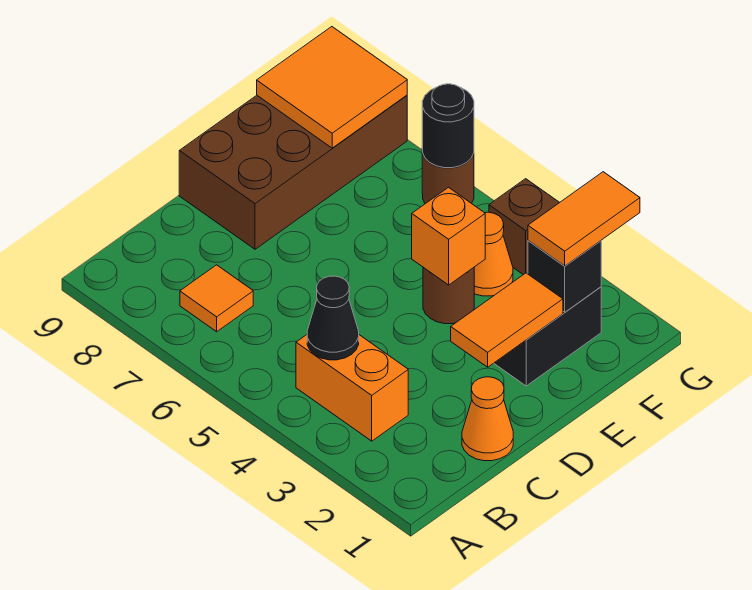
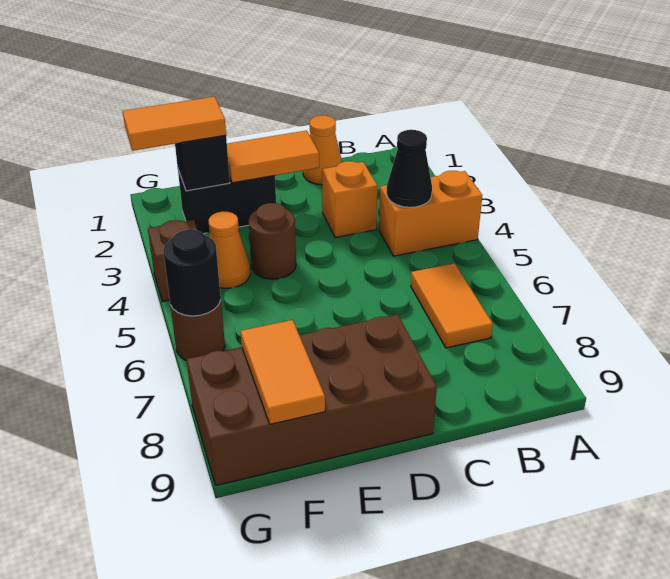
orange 1x2 brick [296,335,408,441] -> orange 1x2 brick turned to [379,171,482,256]
orange 1x1 tile [180,265,253,332] -> orange 1x2 tile [411,263,493,348]
orange 1x1 brick [412,187,485,285] -> orange 1x1 brick moved to [322,161,378,238]
orange 2x2 tile [257,27,407,148] -> orange 1x2 tile [241,320,325,424]

